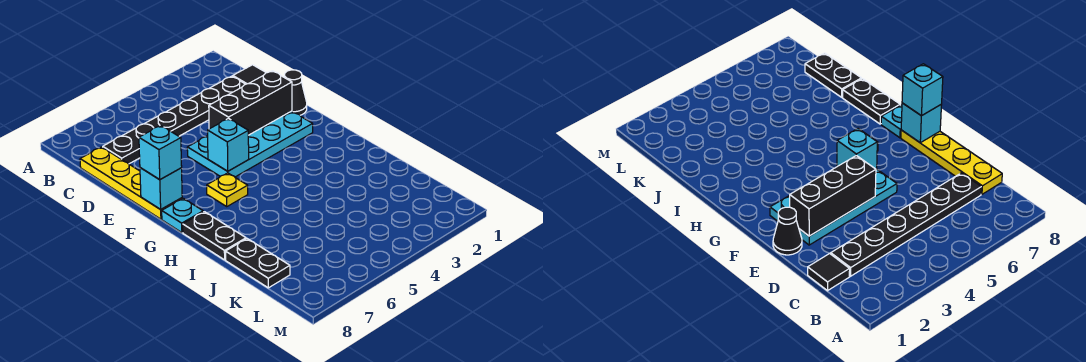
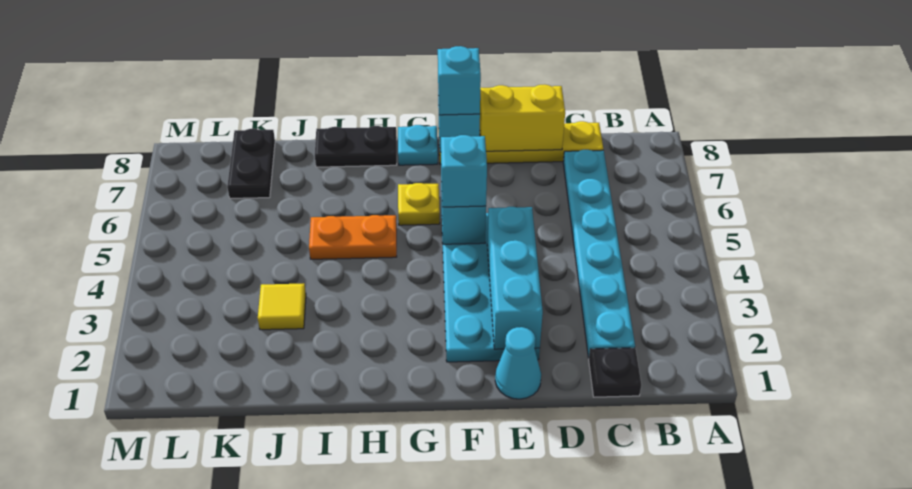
black 1x1 tile [233,65,266,84] -> black 1x1 plate [589,348,641,397]
black 1x6 plate [103,76,245,164] -> cyan 1x6 plate [563,150,635,358]
none -> yellow 1x2 brick [480,84,565,151]
black 1x1 cone [285,70,307,115] -> cyan 1x1 cone [495,327,541,399]
black 1x3 brick [209,71,292,135] -> cyan 1x3 brick [487,207,543,349]
none -> cyan 1x1 brick [441,135,487,207]
none -> orange 1x2 plate [309,215,397,259]
none -> yellow 1x1 tile [258,283,306,330]
black 1x2 plate [226,239,290,288] -> black 1x2 plate turned to [227,129,275,198]

